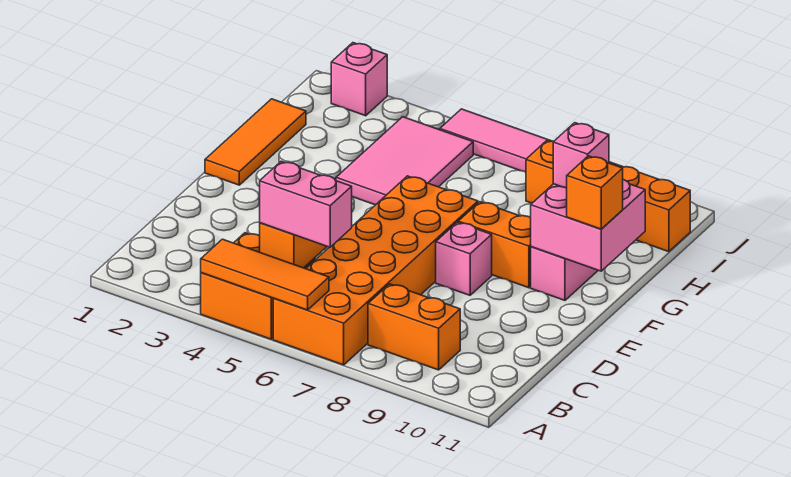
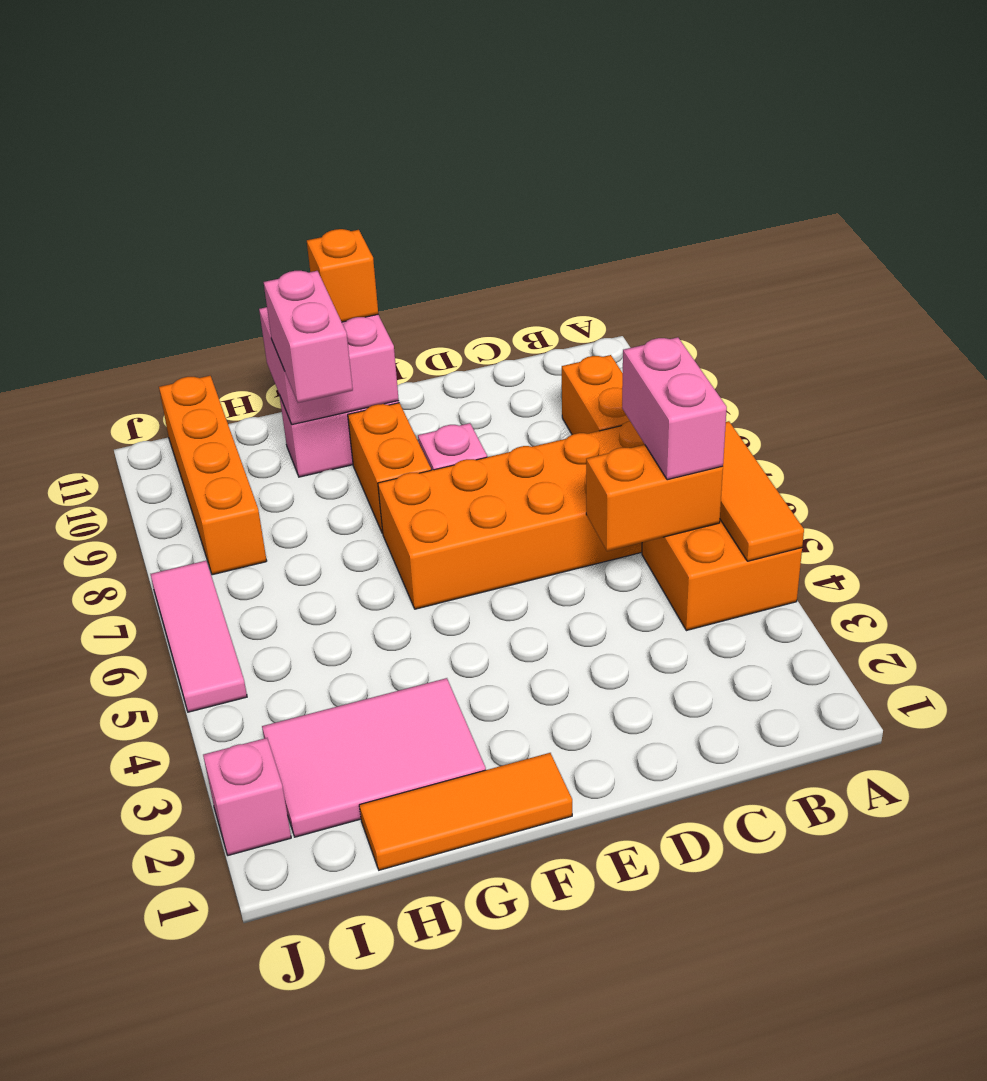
pink 2x3 tile [336,117,473,205] -> pink 2x3 tile moved to [262,678,486,837]
pink 1x1 brick [553,123,609,188] -> pink 1x2 brick [264,271,353,403]

